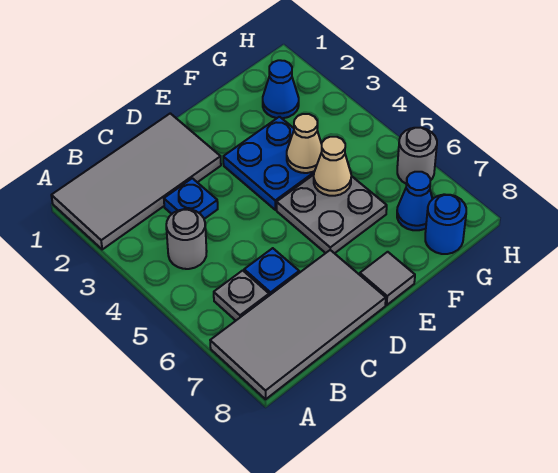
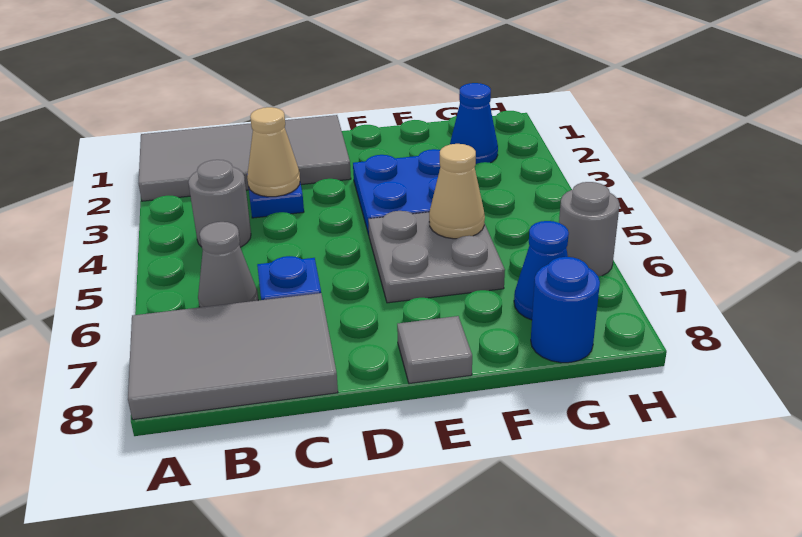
grey 2x4 tile [210,250,386,399] -> grey 2x3 tile [128,293,338,420]
grey 1x1 plate [214,270,269,320] -> grey 1x1 cone [198,222,258,307]
tan 1x1 cone [287,114,322,173] -> tan 1x1 cone moved to [247,107,300,197]

